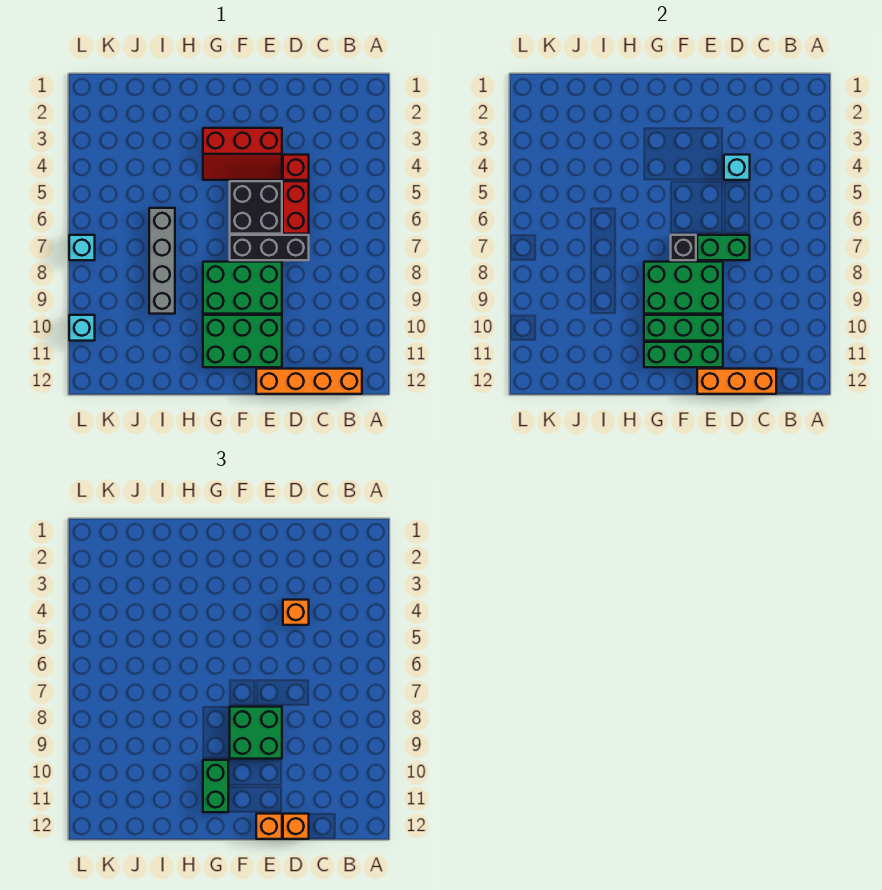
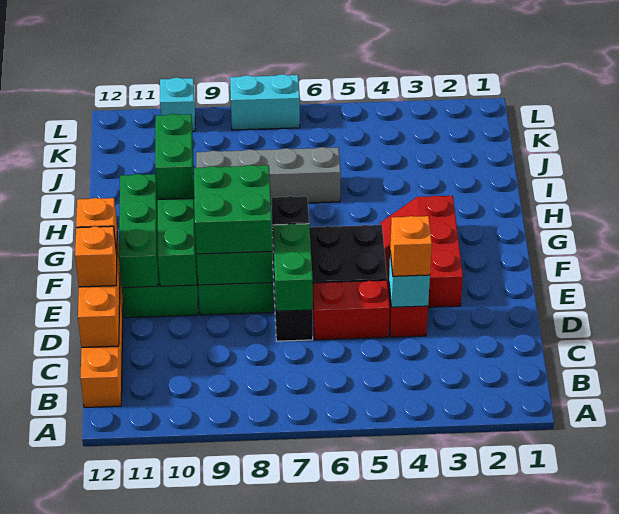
green 1x2 brick [203,760,228,812] -> green 1x2 brick turned to [155,114,194,199]
cyan 1x1 brick [69,235,95,260] -> cyan 1x2 brick [230,74,300,130]

